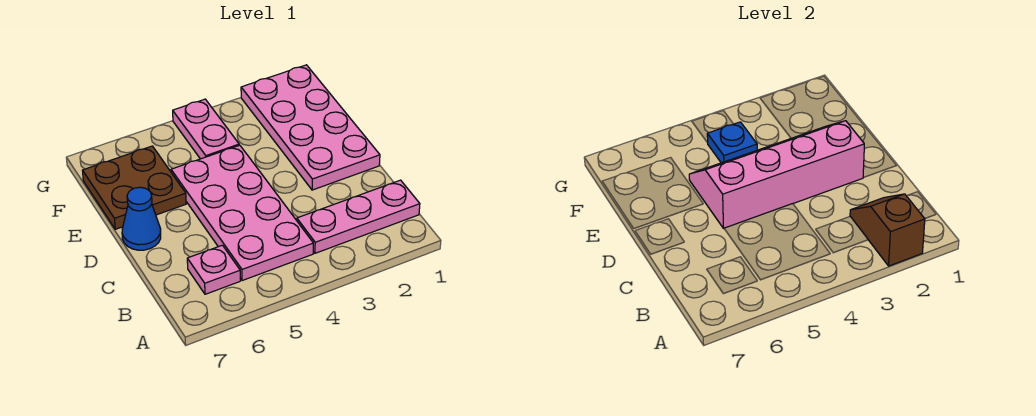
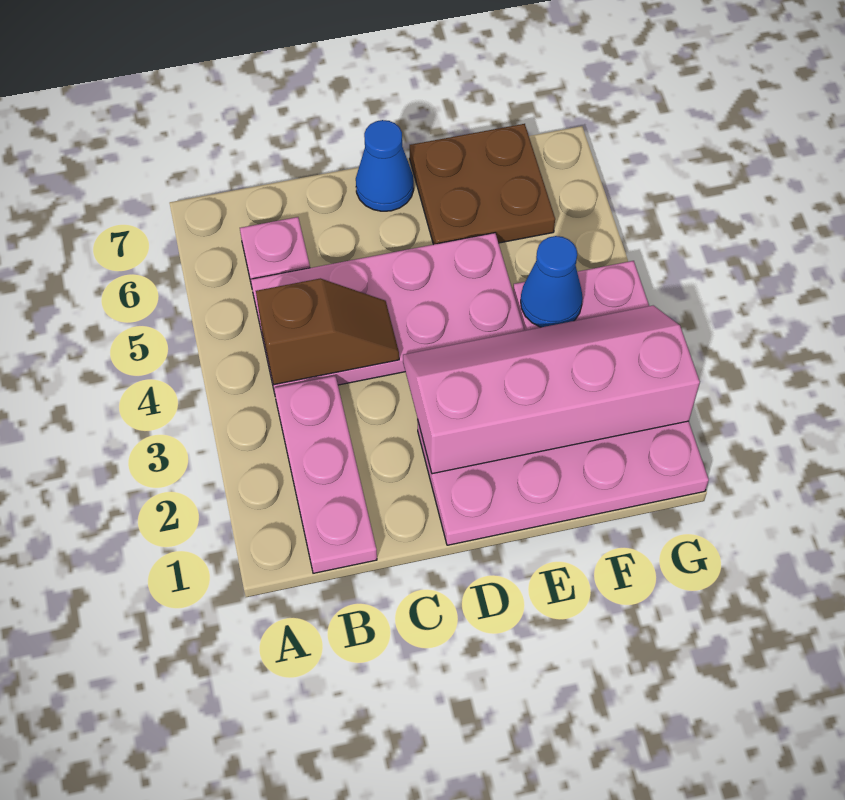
brown 1x2 slope [850,194,925,266] -> brown 1x2 slope moved to [256,279,399,385]
pink 2x4 slope [689,121,864,228] -> pink 2x4 slope turned to [403,305,700,474]
blue 1x1 plate [707,122,757,163] -> blue 1x1 cone [521,236,583,327]

